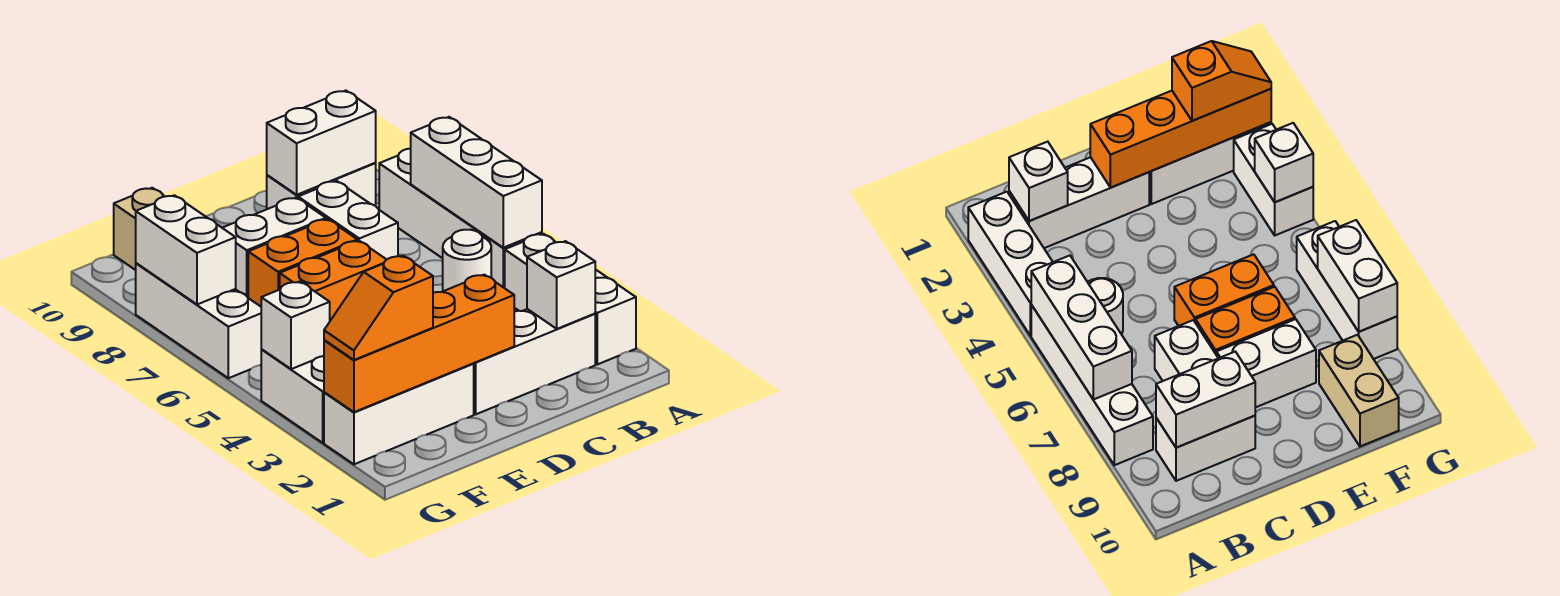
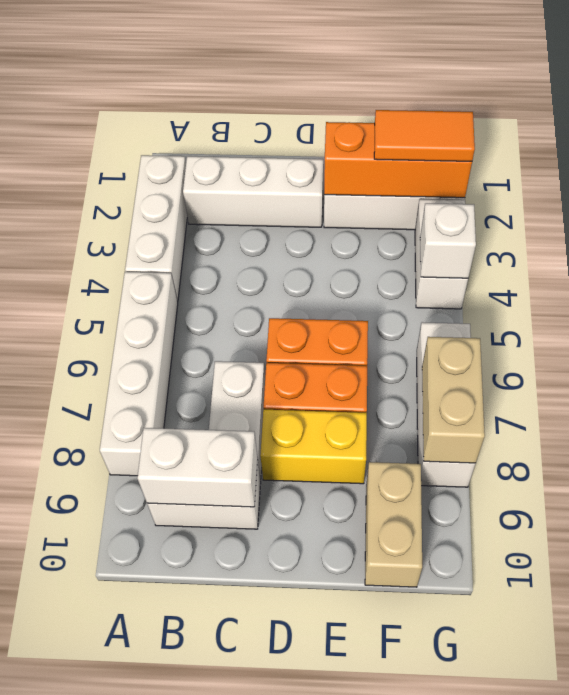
white 1x3 brick [411,117,542,248] -> none
white 1x1 brick [527,241,595,329] -> none
white 1x1 round brick [443,230,491,291] -> none
orange 1x4 brick [324,275,514,412] -> orange 1x3 brick [324,122,472,198]
white 1x2 brick [223,198,326,297] -> yellow 1x2 brick [260,410,367,484]
orange 1x2 slope [324,256,433,360] -> orange 1x2 tile [374,110,475,161]
white 1x2 brick [136,195,236,305] -> tan 1x2 brick [422,337,485,463]

